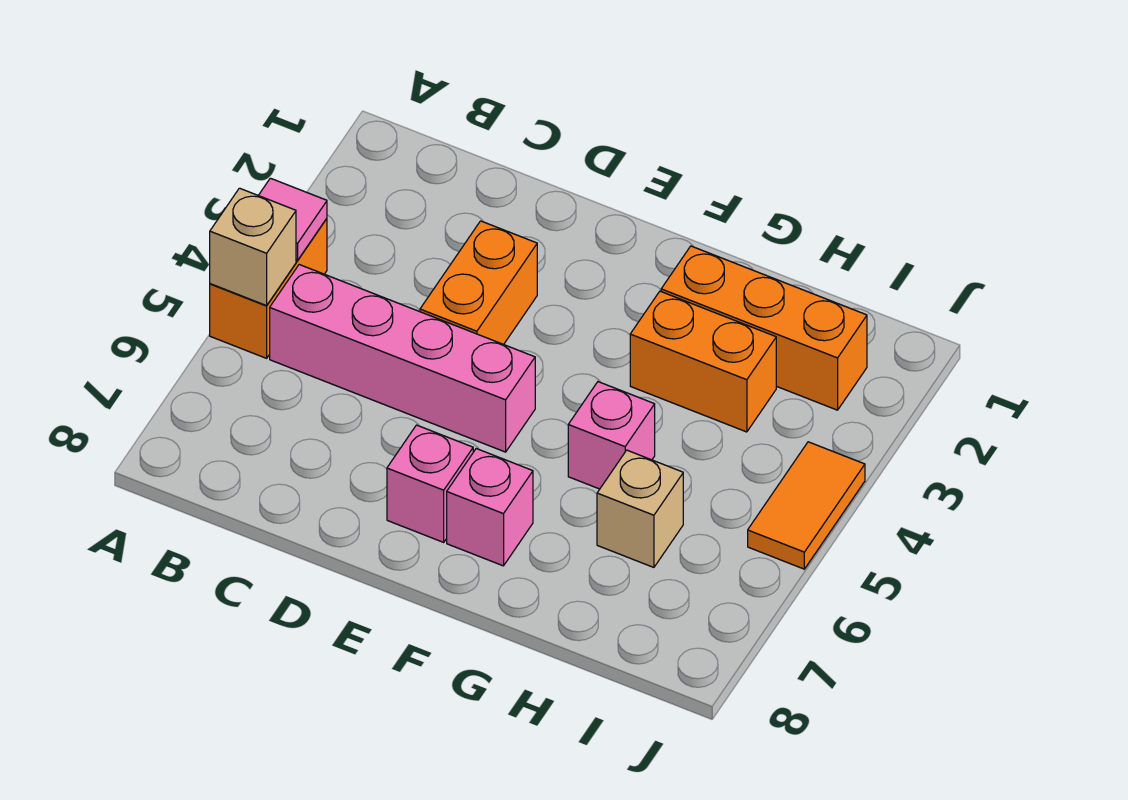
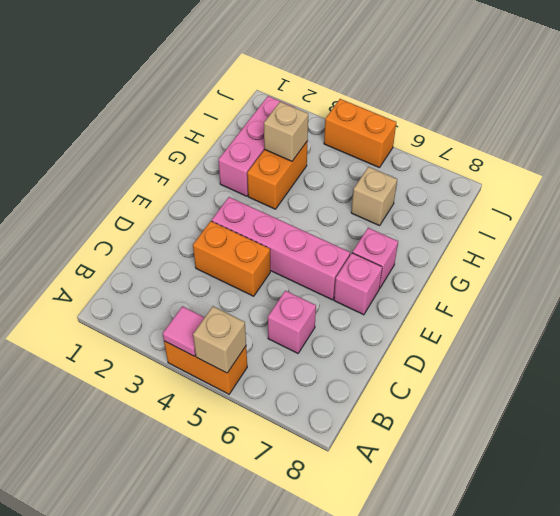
pink 1x4 brick [270,265,535,452] -> pink 1x4 brick turned to [212,197,350,300]
orange 1x3 brick [661,246,867,410] -> pink 1x3 brick [218,96,293,196]
pink 1x1 brick [568,382,655,489] -> pink 1x1 brick moved to [268,291,316,353]
none -> tan 1x1 brick [264,102,308,161]
orange 1x2 tile [748,442,865,569] -> orange 1x2 brick [324,99,396,168]

